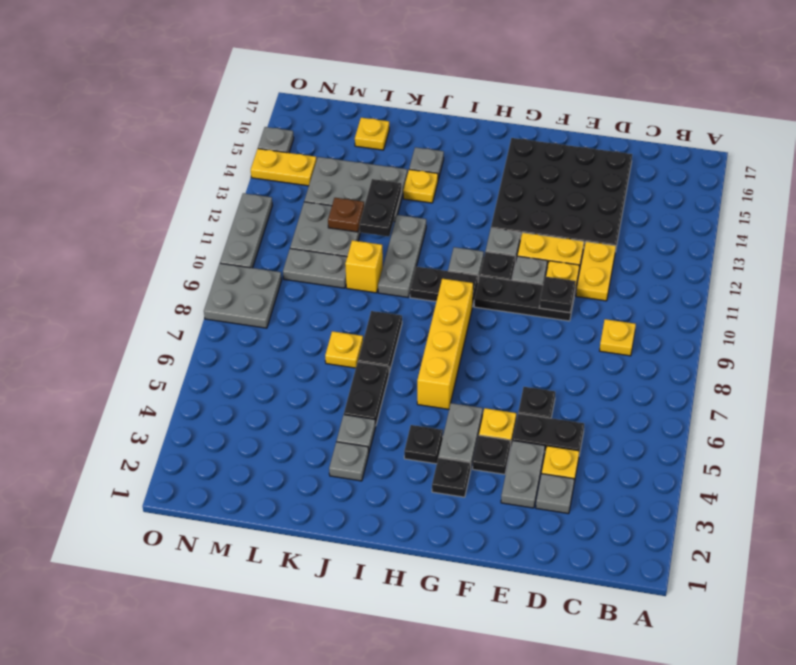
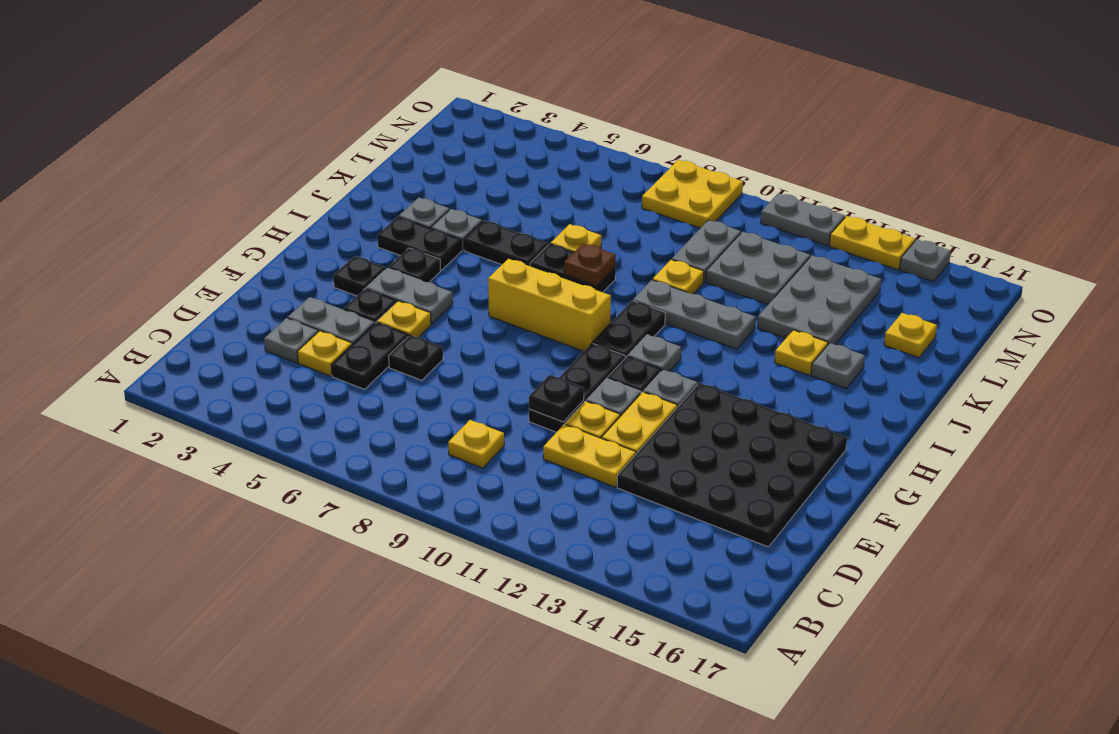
yellow 1x4 brick [417,279,473,409] -> yellow 1x3 brick [488,259,611,351]
yellow 1x1 brick [345,240,383,293] -> yellow 1x1 plate [653,259,704,294]
black 1x2 plate [359,179,401,236] -> black 1x2 plate moved to [377,217,462,270]
brown 1x1 plate [328,198,364,232] -> brown 1x1 plate moved to [564,243,616,286]
grey 2x2 plate [204,263,282,328] -> yellow 2x2 plate [642,160,743,228]
yellow 1x2 plate [251,149,317,186] -> yellow 1x2 plate turned to [830,216,915,270]
grey 1x3 plate [220,193,272,268] -> grey 1x2 plate [761,193,845,246]

